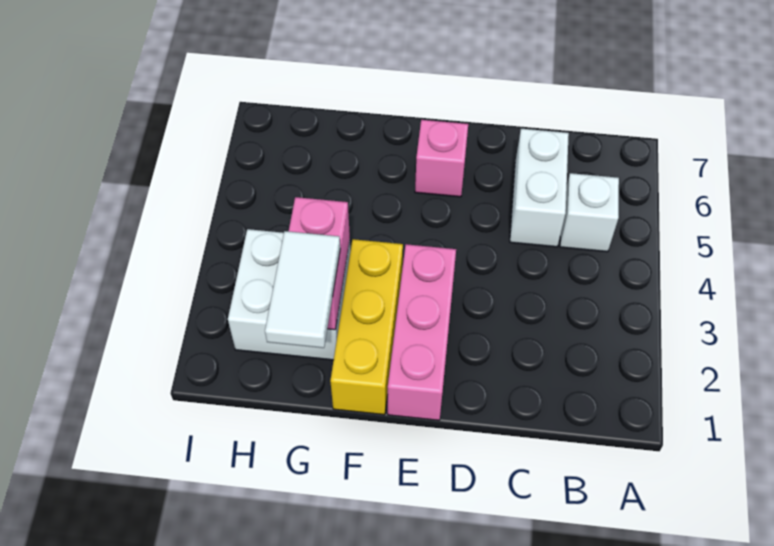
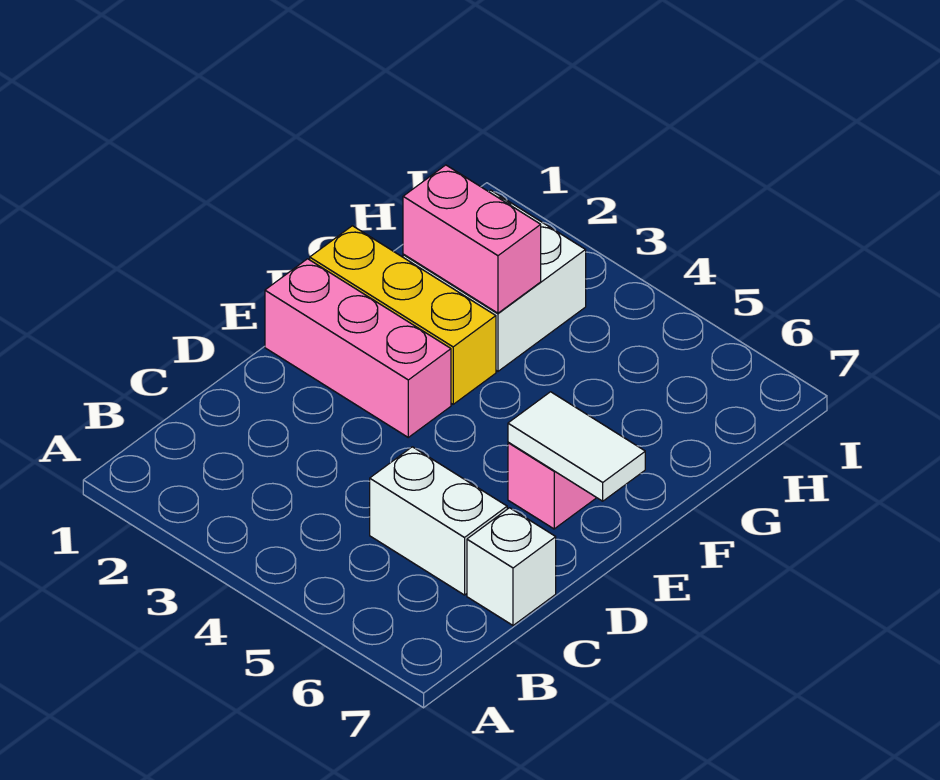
white 1x1 brick [560,173,619,252] -> white 1x1 brick moved to [467,508,556,625]
white 1x2 tile [265,231,340,348] -> white 1x2 tile moved to [508,392,645,501]

